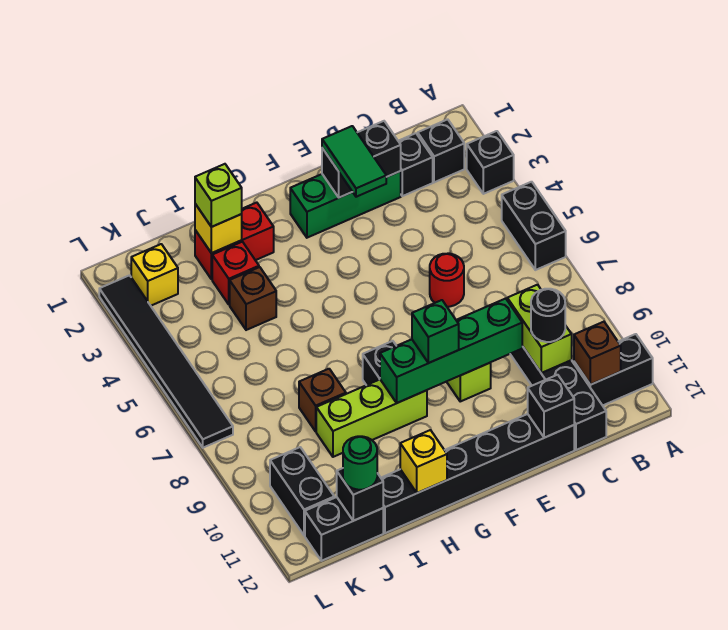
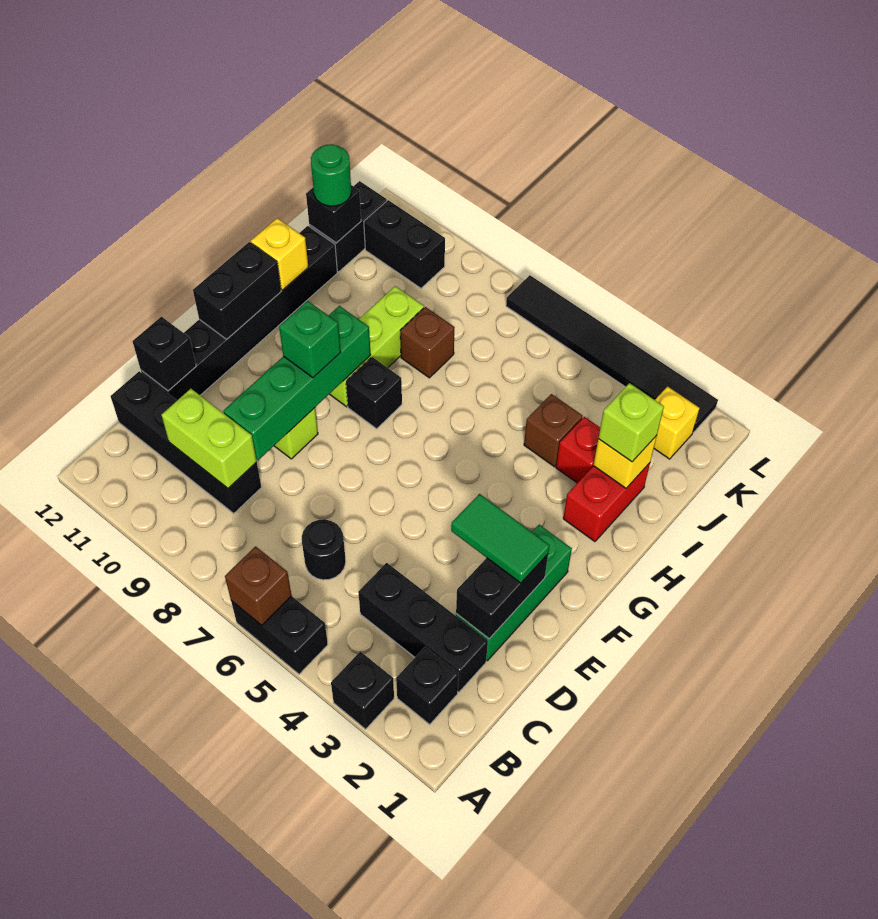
black 1x2 brick [574,334,653,406] -> black 1x2 brick moved to [193,242,281,339]
brown 1x1 brick [574,322,621,385] -> brown 1x1 brick moved to [225,546,292,625]
black 1x1 brick [399,133,433,196] -> black 1x3 brick [358,563,488,692]
black 1x1 round brick [531,289,565,342] -> black 1x1 round brick moved to [302,519,346,580]
red 1x1 round brick [430,253,464,307] -> none

